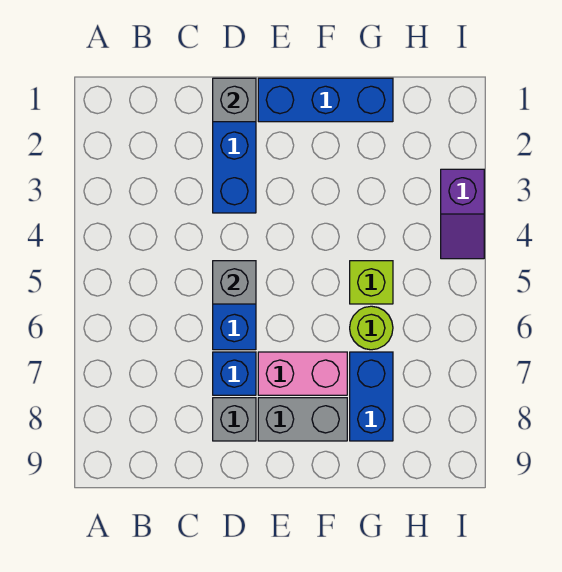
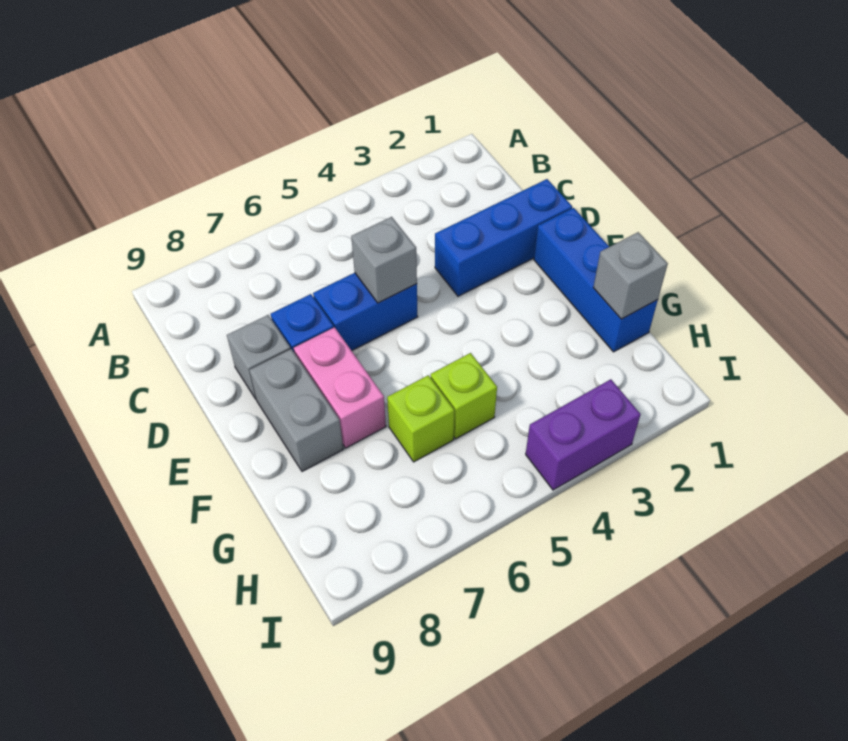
grey 1x1 brick [213,78,256,122] -> grey 1x1 brick moved to [593,232,668,319]
lime 1x1 round brick [350,306,393,350] -> lime 1x1 brick [387,375,454,462]
blue 1x2 brick [350,352,393,441] -> none
purple 1x2 slope [441,169,484,259] -> purple 1x2 brick [526,379,641,490]

